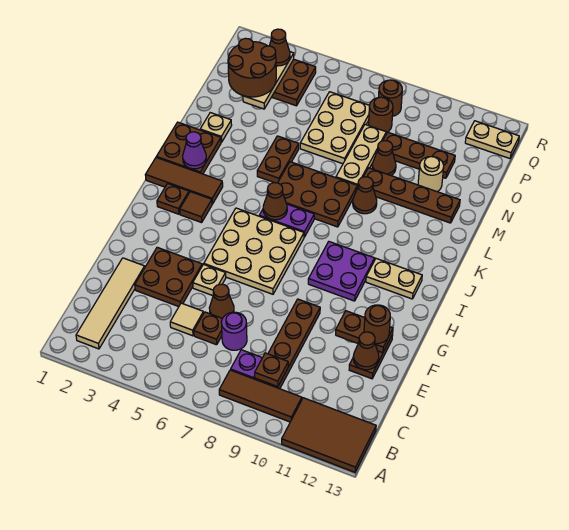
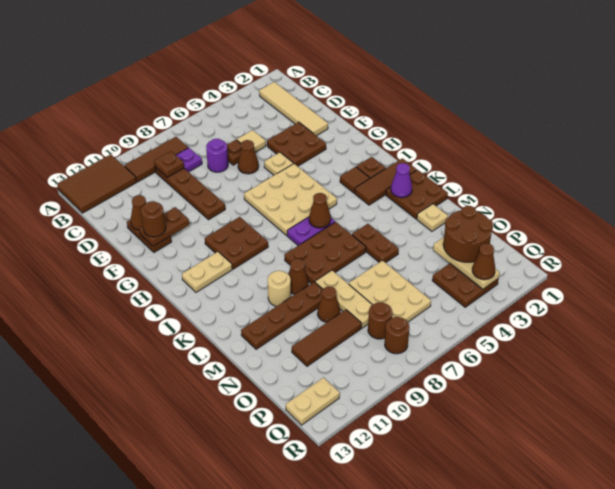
purple 2x2 plate [308,242,375,301] -> brown 2x2 plate [205,217,268,269]
tan 1x1 round brick [418,157,444,192] -> tan 1x1 round brick moved to [268,271,291,306]
brown 1x3 plate [383,132,455,178] -> brown 1x3 tile [292,310,362,366]

